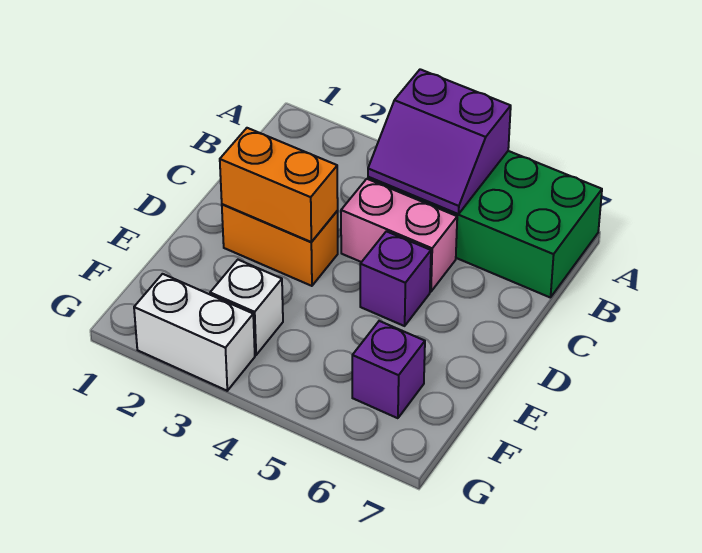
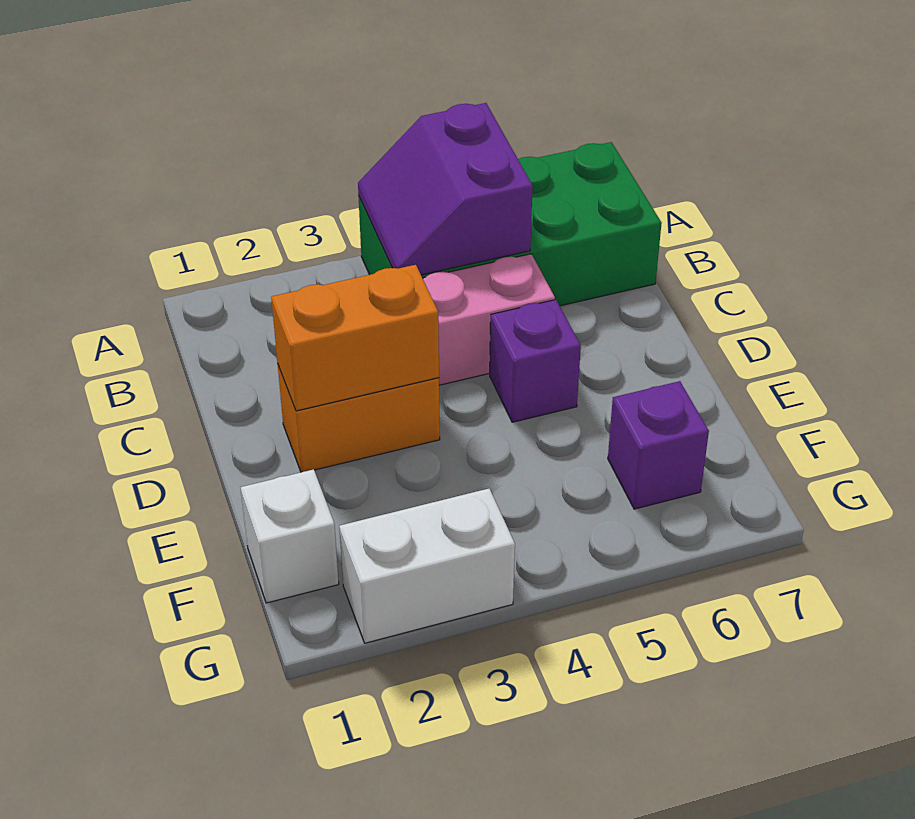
purple 2x2 slope [368,69,511,214] -> purple 2x2 slope turned to [358,103,533,275]
white 1x1 brick [210,260,283,355] -> white 1x1 brick moved to [241,469,339,603]

